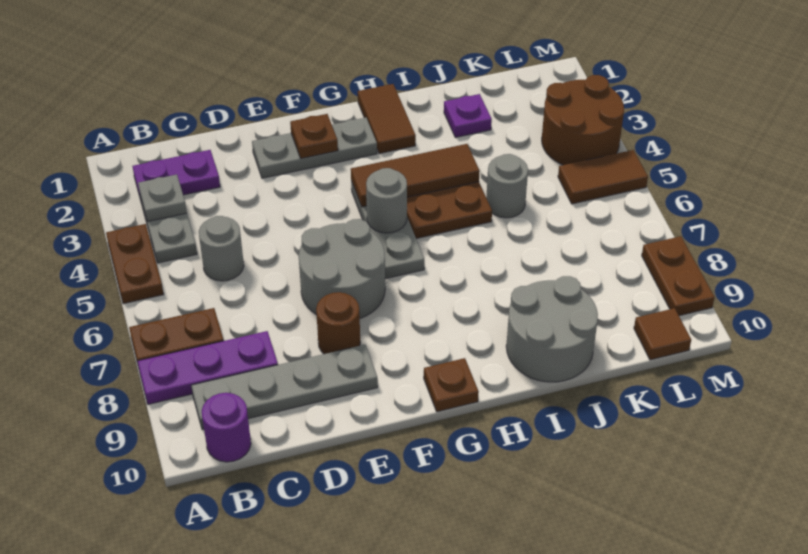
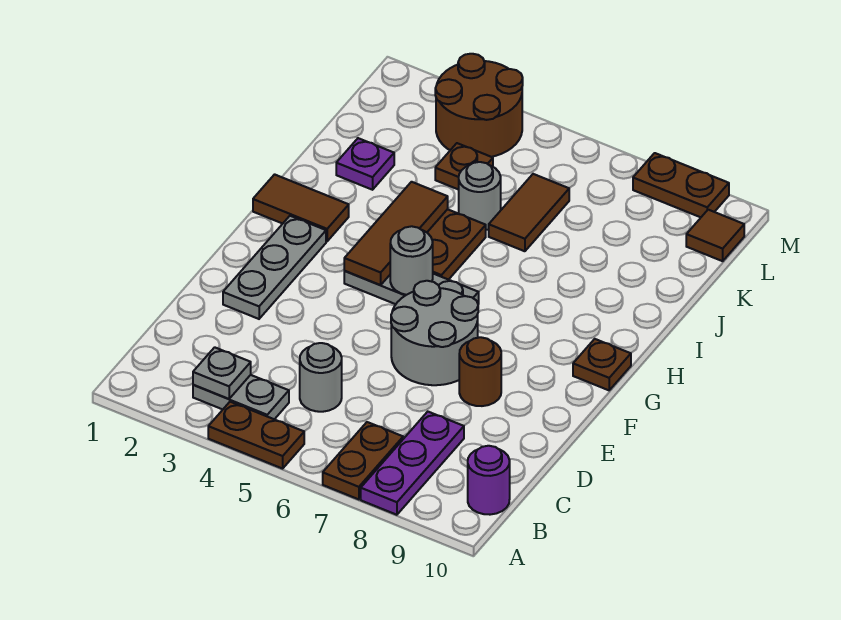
purple 1x2 plate [132,150,220,200] -> none
grey 1x4 plate [191,345,378,430] -> none
brown 1x1 plate [290,114,338,159] -> brown 1x1 plate moved to [435,143,493,190]
grey 2x2 round brick [506,276,598,382] -> none
brown 1x2 tile [558,150,648,204] -> brown 1x2 tile moved to [489,174,569,251]

